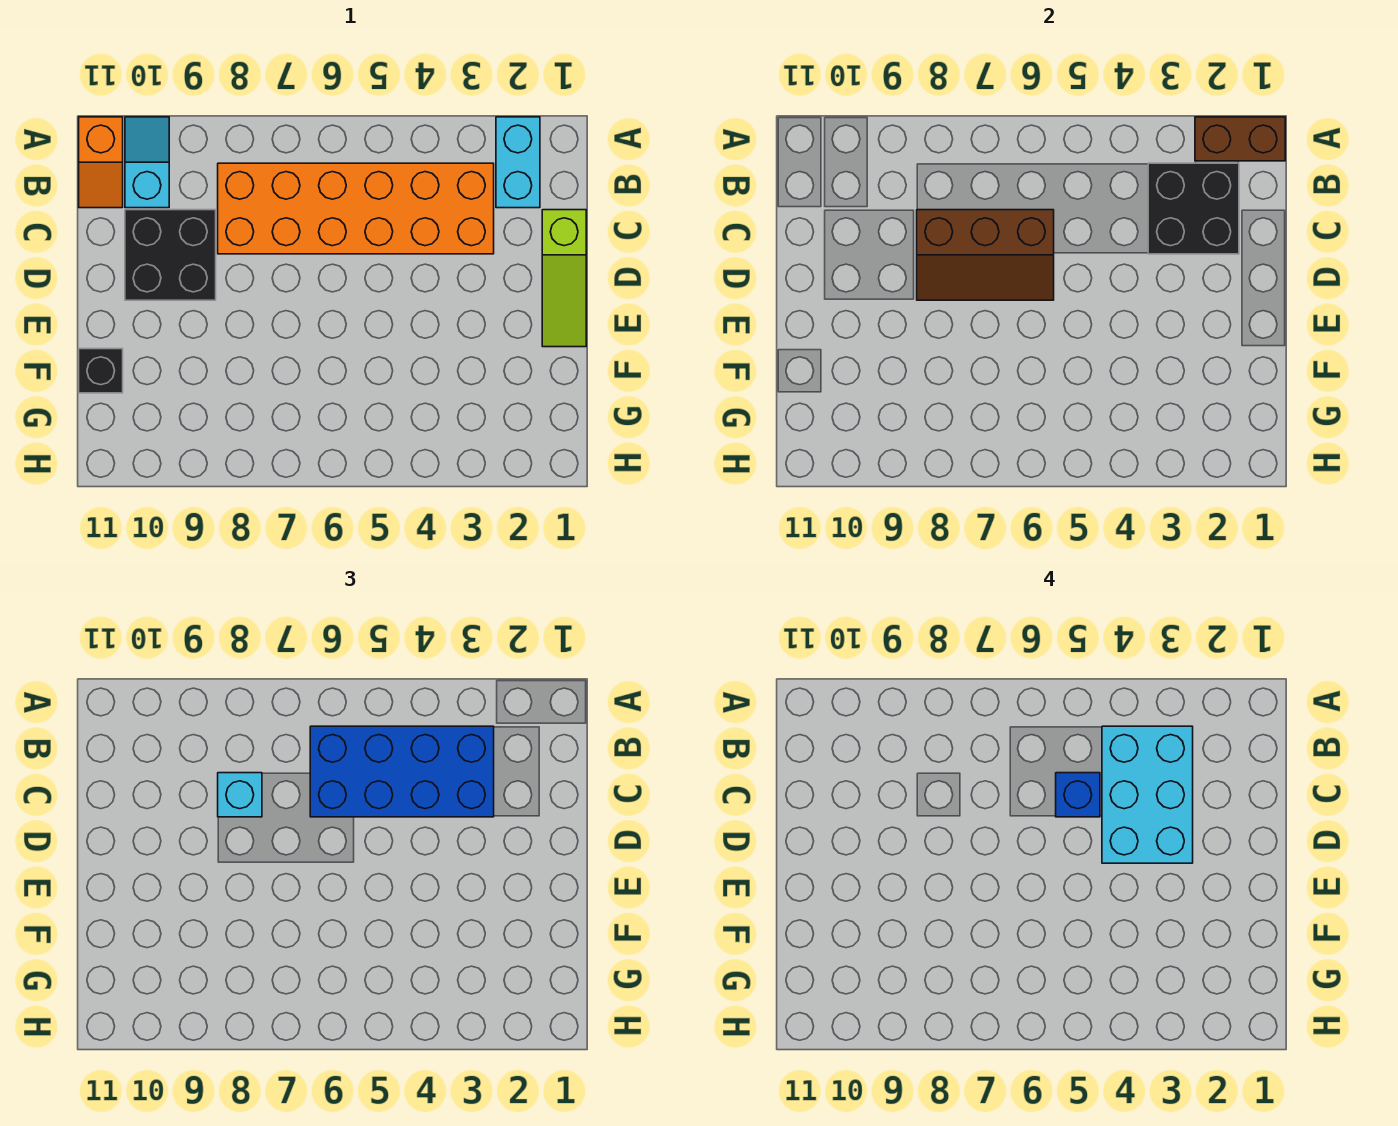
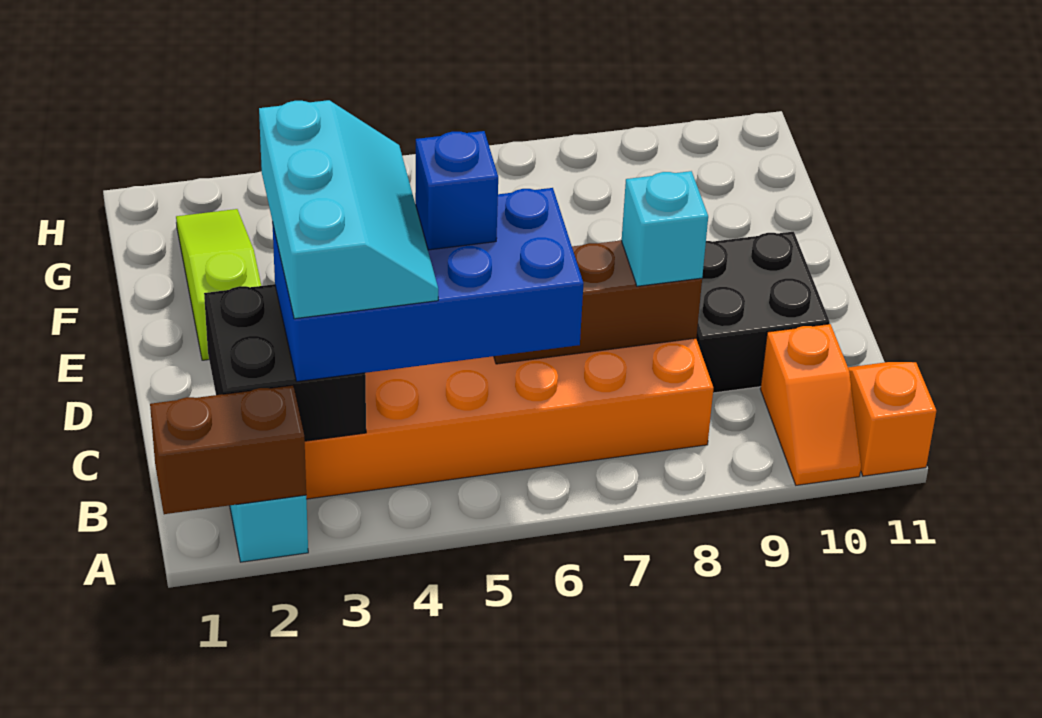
cyan 1x2 slope [125,117,169,208] -> orange 1x2 slope [760,324,861,485]
cyan 2x3 brick [1102,726,1193,863] -> cyan 2x3 slope [259,100,438,319]
lime 1x3 slope [542,210,586,347] -> lime 1x3 slope moved to [176,209,261,360]
black 1x1 brick [79,349,123,393] -> none

